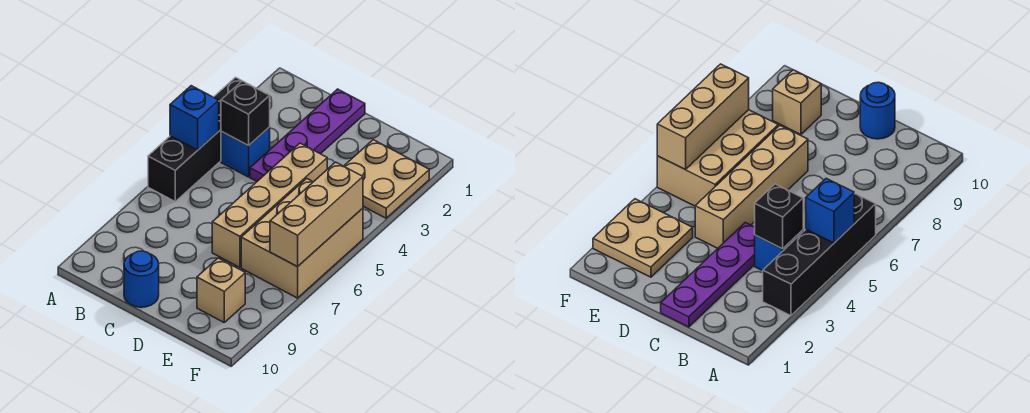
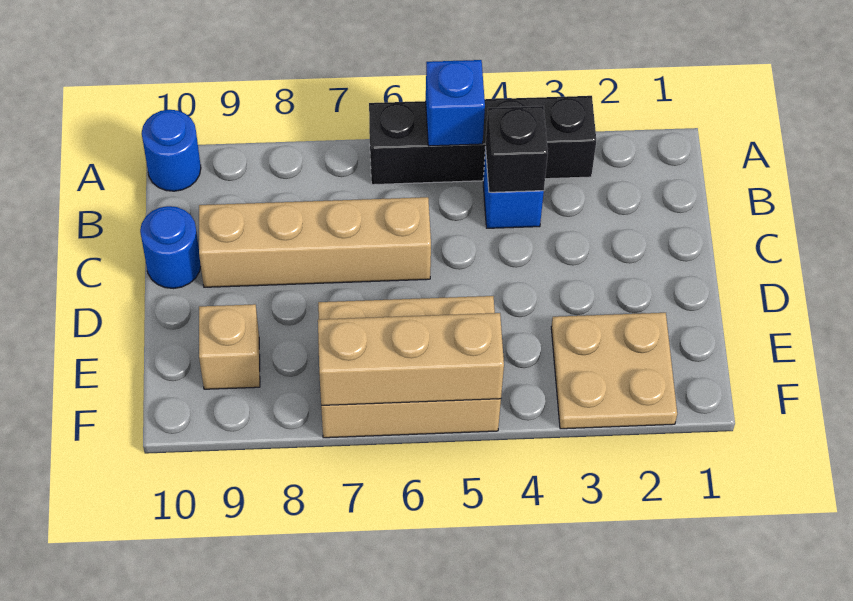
none -> blue 1x1 round brick [142,110,201,191]
purple 1x4 plate [250,89,365,181] -> none
tan 1x4 brick [212,143,327,267] -> tan 1x4 brick moved to [199,197,431,287]

